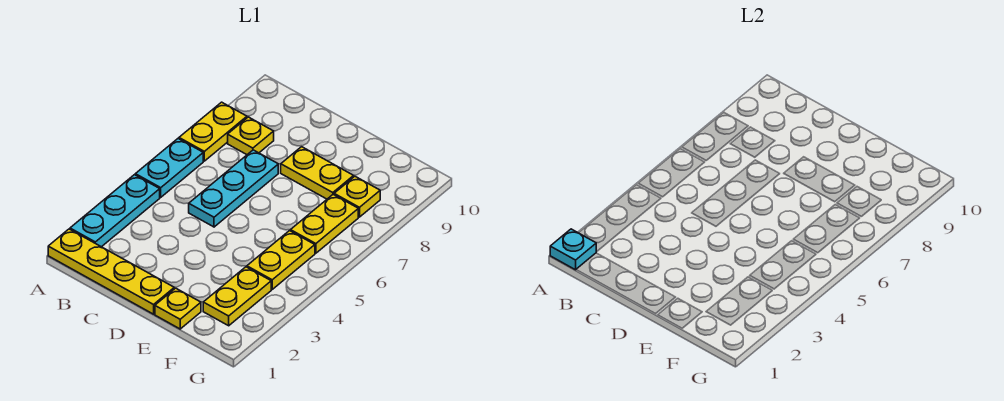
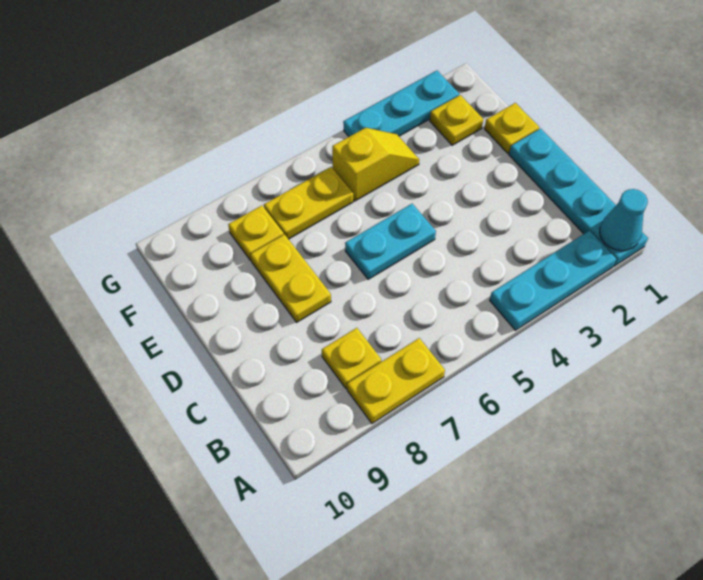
yellow 1x4 plate [48,229,174,314] -> cyan 1x4 plate [509,129,648,266]
cyan 1x1 plate [550,229,596,270] -> cyan 1x1 cone [600,189,648,251]
cyan 1x2 plate [135,139,203,197] -> cyan 1x2 plate moved to [345,204,436,279]
cyan 1x3 plate [189,150,278,227] -> cyan 1x3 plate moved to [343,71,459,136]
yellow 1x2 plate [203,267,271,326] -> yellow 1x1 plate [430,95,483,145]
yellow 1x2 plate [247,231,315,289] -> yellow 1x2 slope [332,128,419,201]

